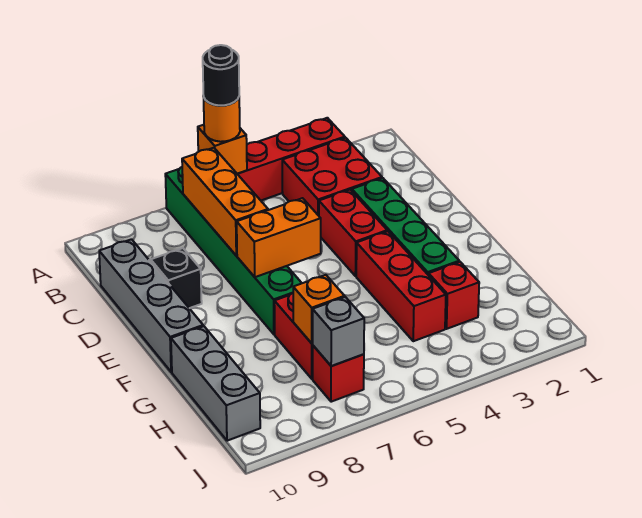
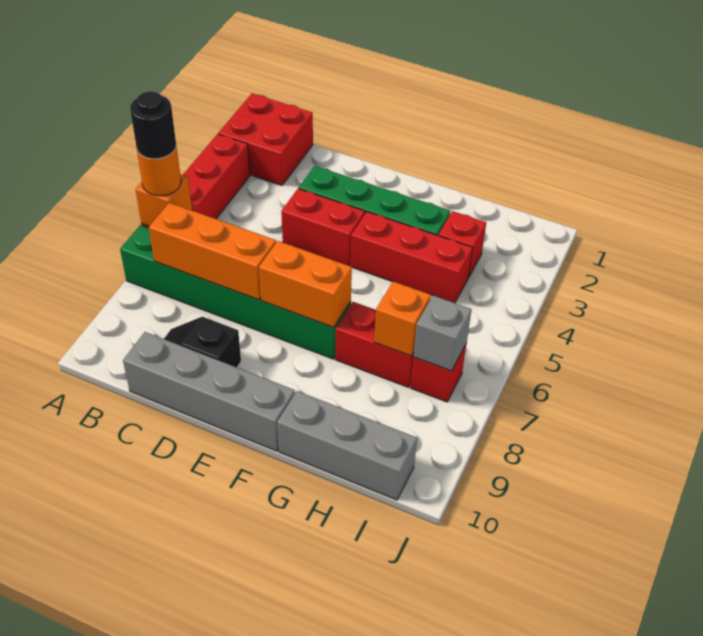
red 2x2 brick [282,138,382,216] -> red 2x2 brick moved to [218,94,313,185]
orange 1x2 brick [237,198,321,277] -> orange 1x2 brick turned to [259,241,352,328]

